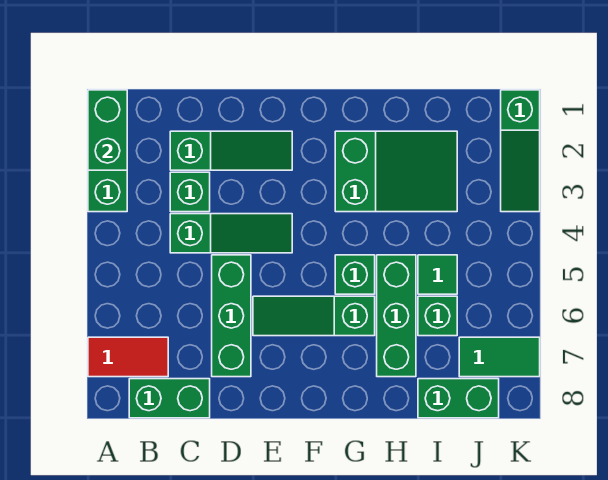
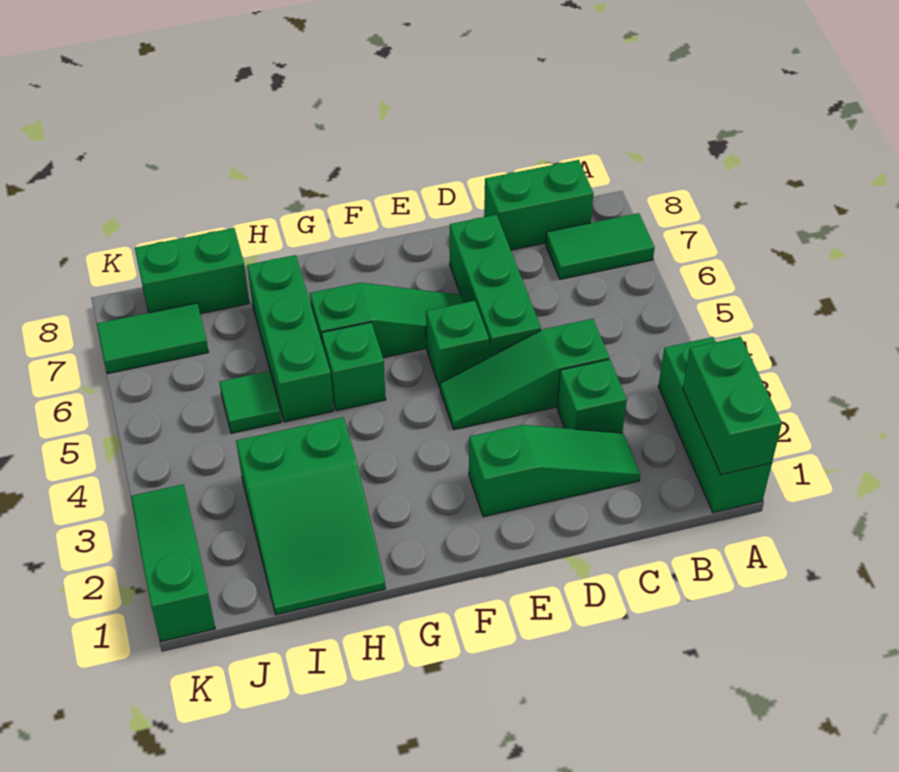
red 1x2 tile [88,337,168,377] -> green 1x2 tile [546,213,655,279]
green 1x3 slope [170,131,292,170] -> green 1x3 slope turned to [469,425,640,517]
green 2x3 slope [335,131,457,212] -> green 2x3 slope turned to [236,417,385,615]
green 1x1 brick [418,296,457,336] -> green 1x1 brick moved to [426,301,489,388]

